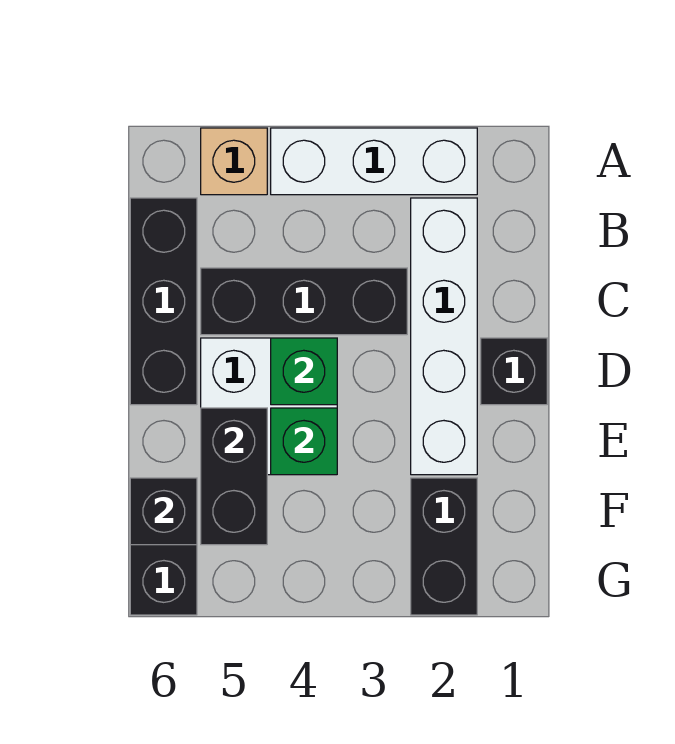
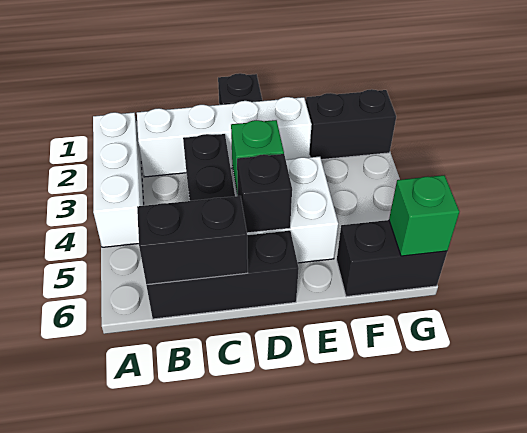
tan 1x1 brick [201,128,267,195] -> none
green 1x1 brick [271,408,337,475] -> green 1x1 brick moved to [389,175,459,256]
black 1x2 brick [201,408,267,545] -> black 1x2 brick moved to [137,196,248,285]
black 1x1 brick [130,478,197,545] -> black 1x1 brick moved to [237,154,292,233]

